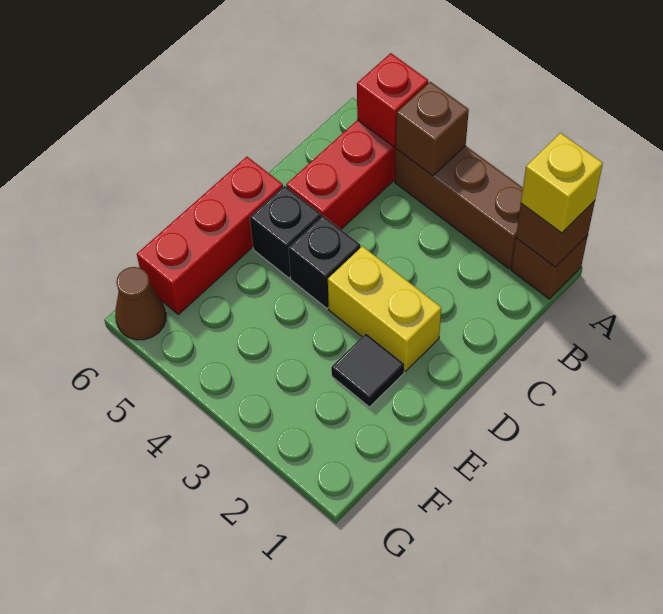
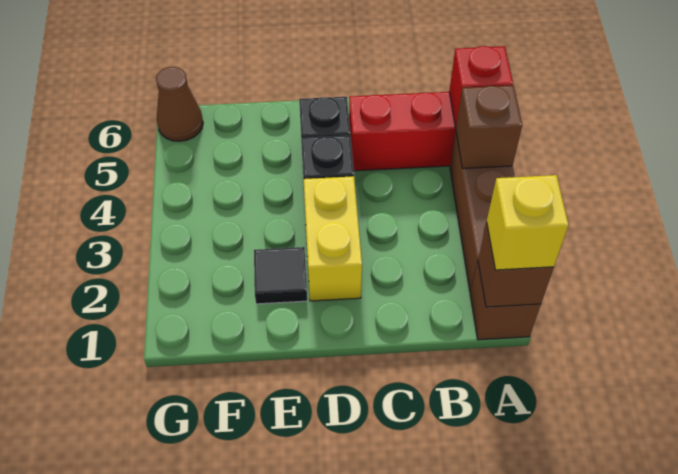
red 1x3 brick [137,157,283,314] -> none

